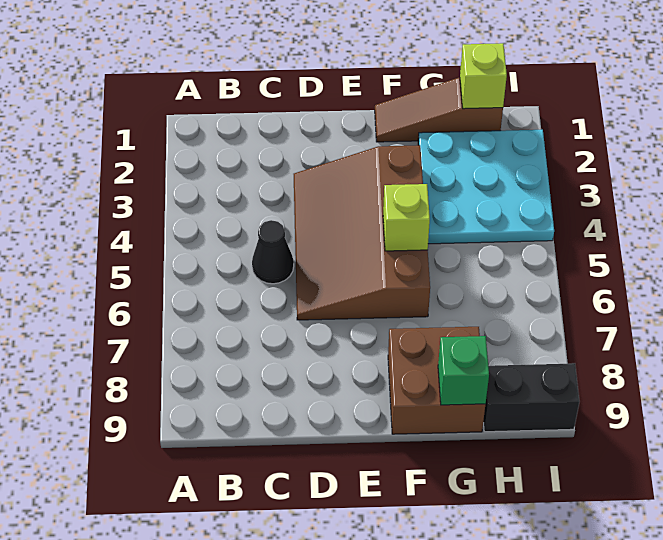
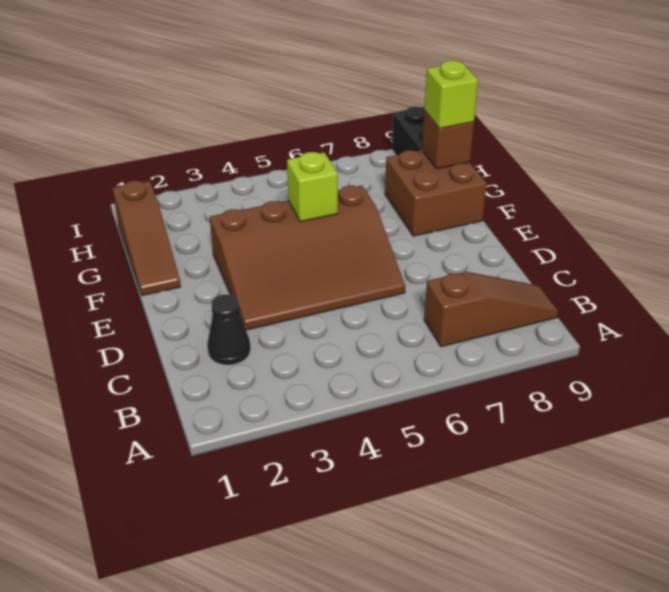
none -> brown 1x3 slope [424,272,558,347]
black 1x1 cone [252,220,294,284] -> black 1x1 cone moved to [207,295,251,365]
cyan 3x3 plate [418,130,554,244] -> none
green 1x1 brick [438,336,489,405] -> brown 1x1 brick [422,111,474,169]
lime 1x1 brick [460,43,507,109] -> lime 1x1 brick moved to [424,60,478,128]

